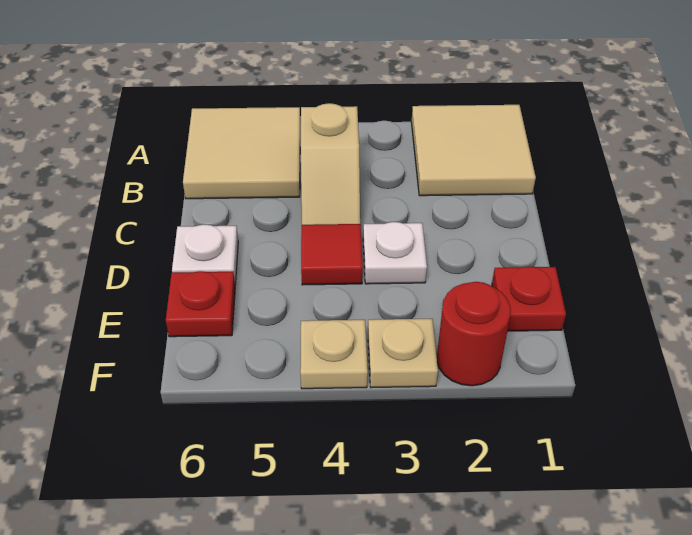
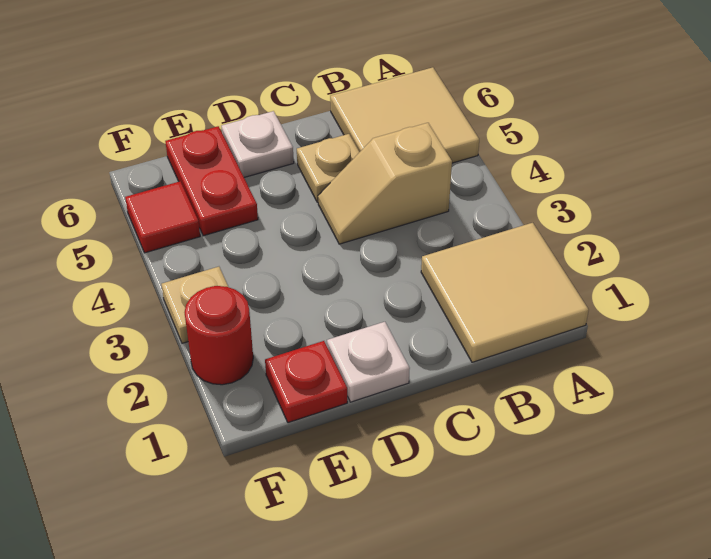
white 1x1 plate [363,222,427,284] -> white 1x1 plate moved to [327,322,410,402]
red 1x1 tile [301,224,363,285] -> red 1x1 tile moved to [125,181,200,253]
red 1x1 plate [166,271,235,337] -> red 1x2 plate [165,126,258,236]
tan 1x1 plate [300,320,368,389] -> tan 1x1 plate moved to [297,134,359,202]

